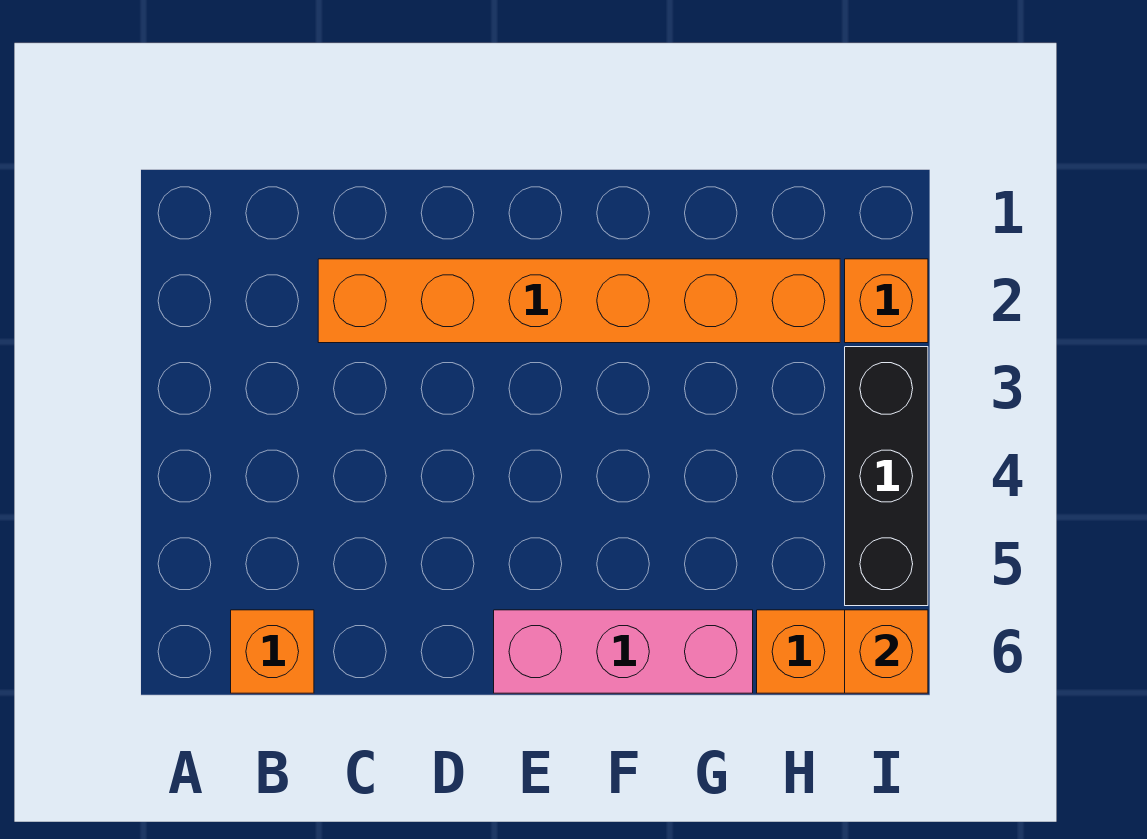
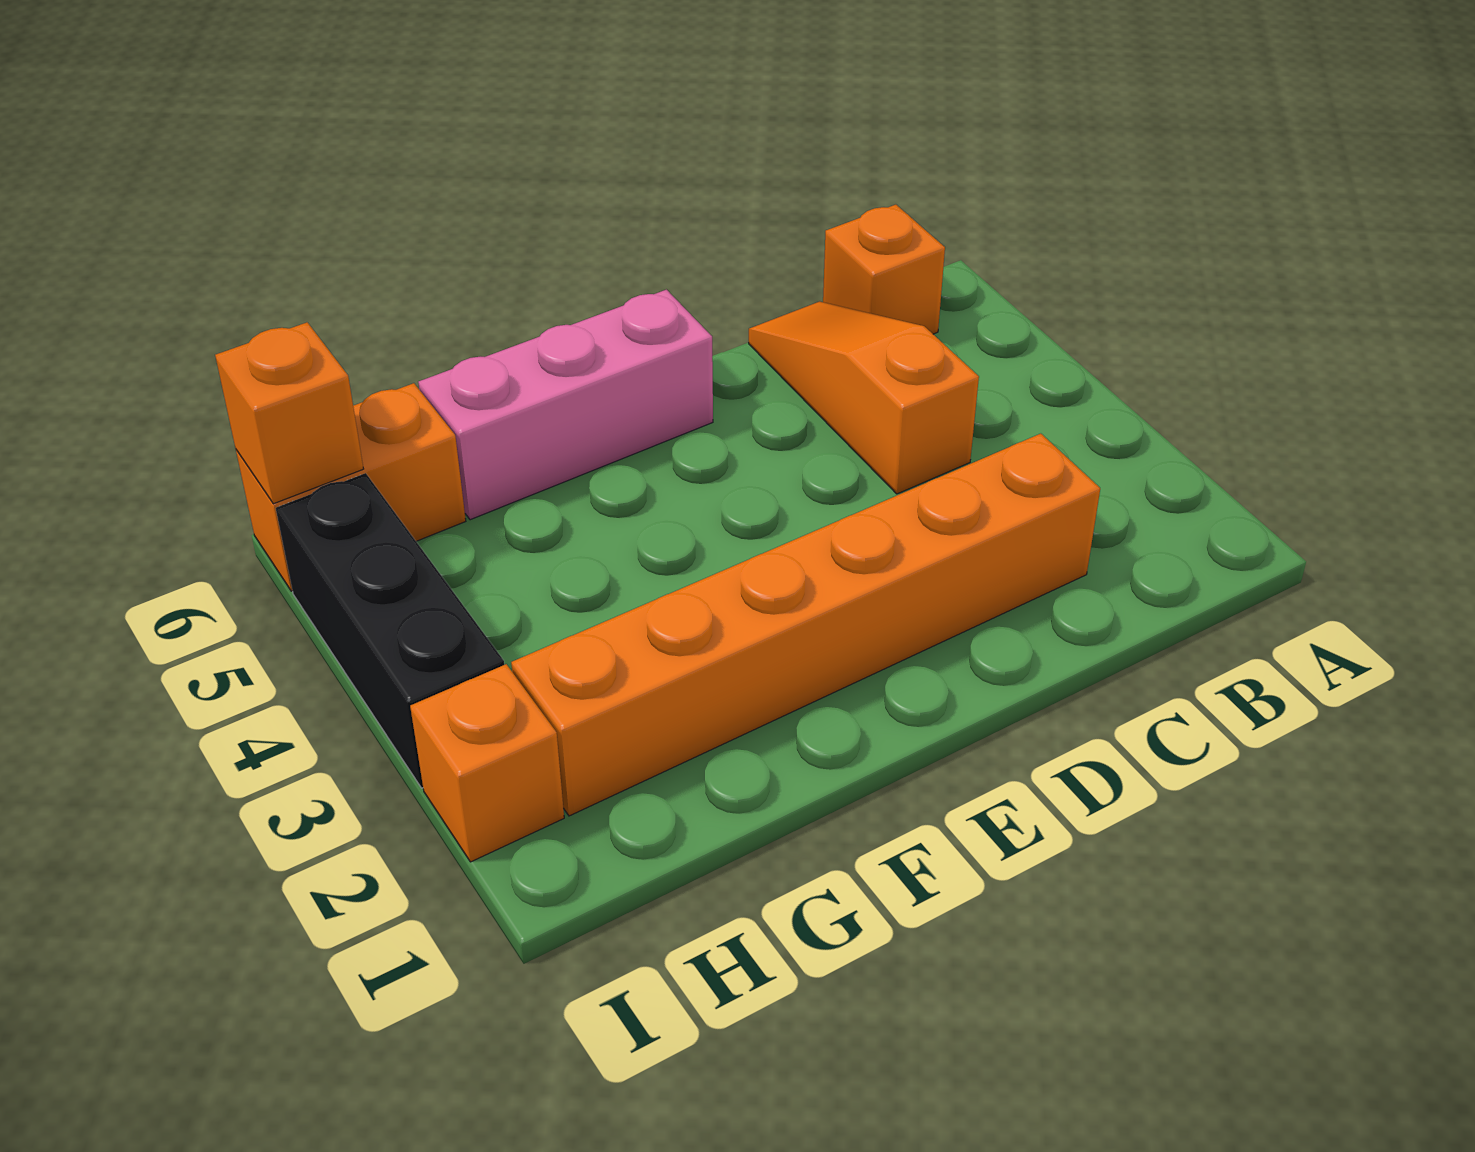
none -> orange 1x3 slope [749,301,979,494]

